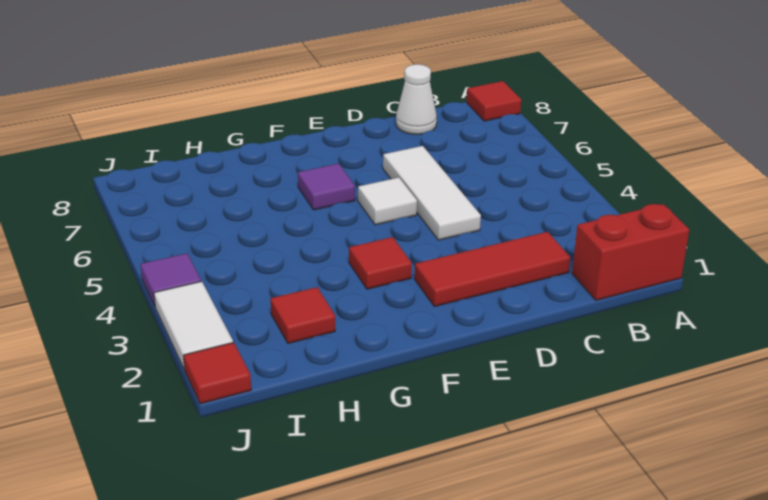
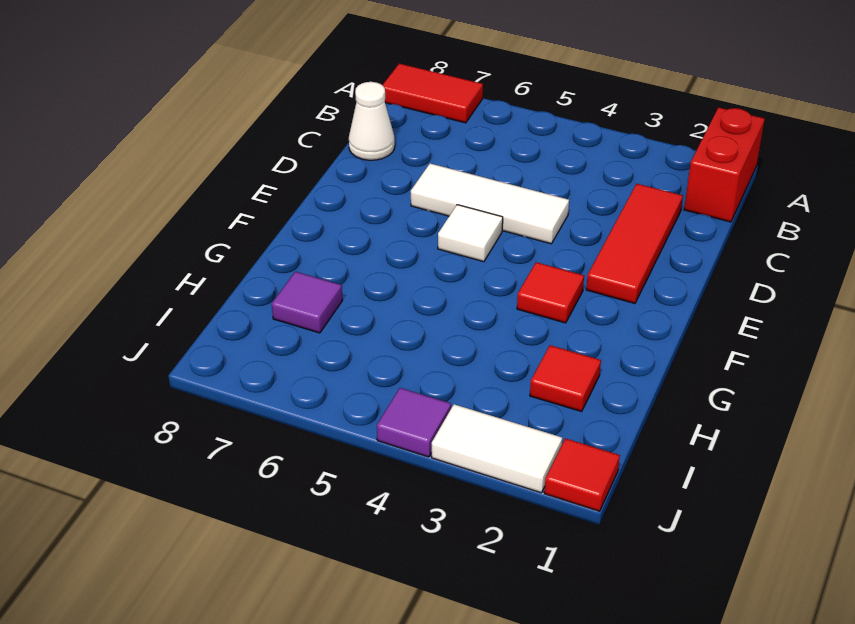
red 1x1 tile [467,81,521,121] -> red 1x2 tile [383,64,483,123]
purple 1x1 tile [298,164,355,210] -> purple 1x1 tile moved to [272,272,343,333]

